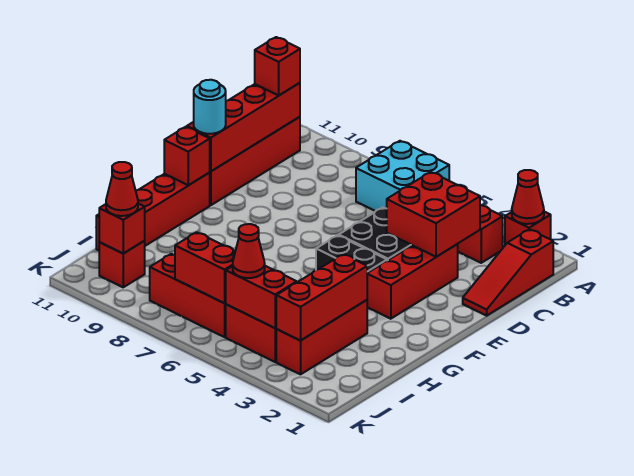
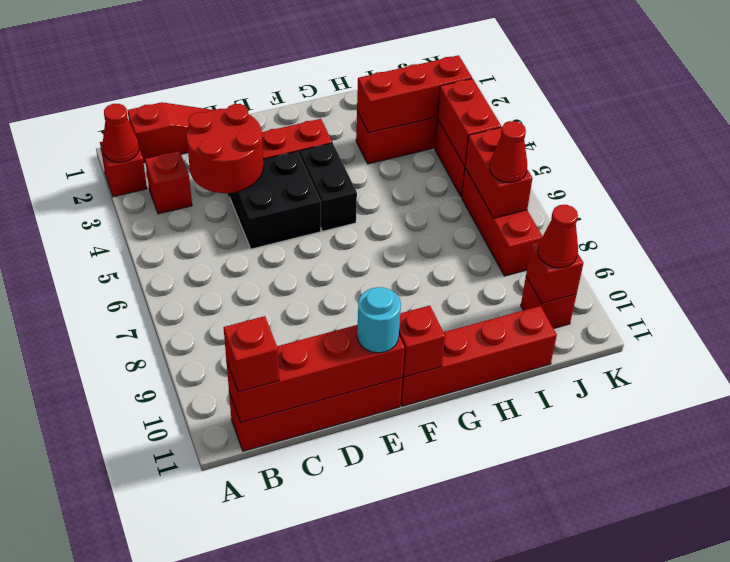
cyan 2x2 brick [356,141,449,211] -> none
red 2x2 brick [387,172,480,257] -> red 2x2 round brick [187,104,263,193]
red 1x1 cone [233,224,265,278] -> red 1x1 cone moved to [490,121,527,183]

